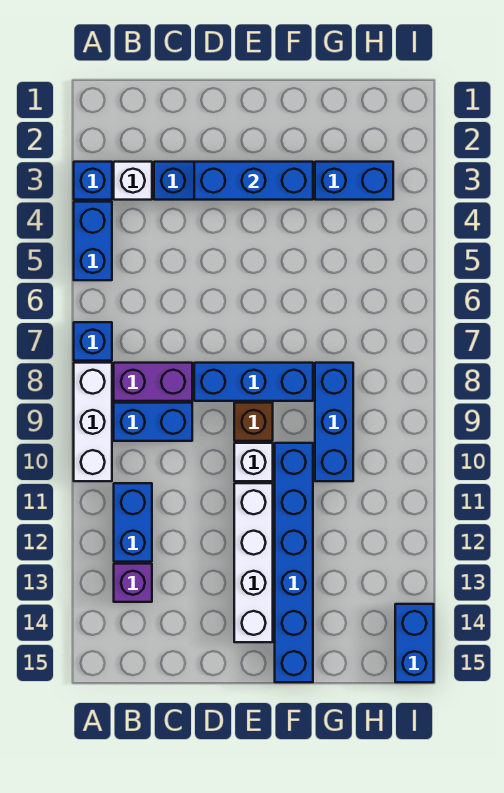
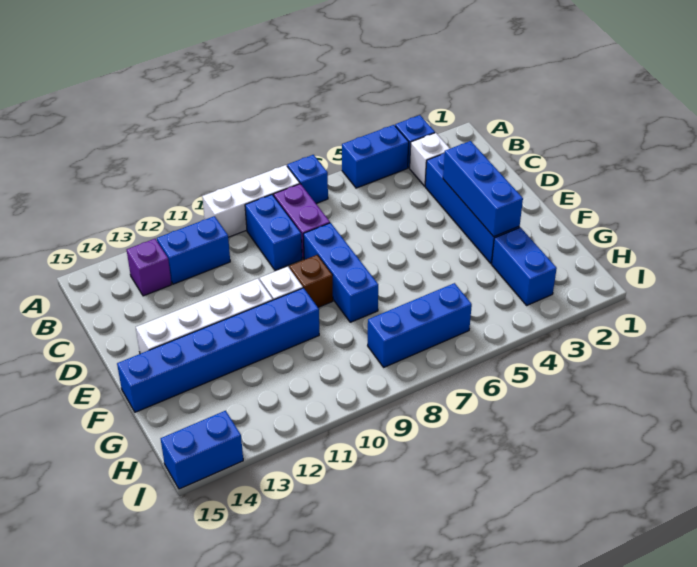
blue 1x3 brick [315,363,353,481] -> blue 1x3 brick moved to [368,283,472,367]

